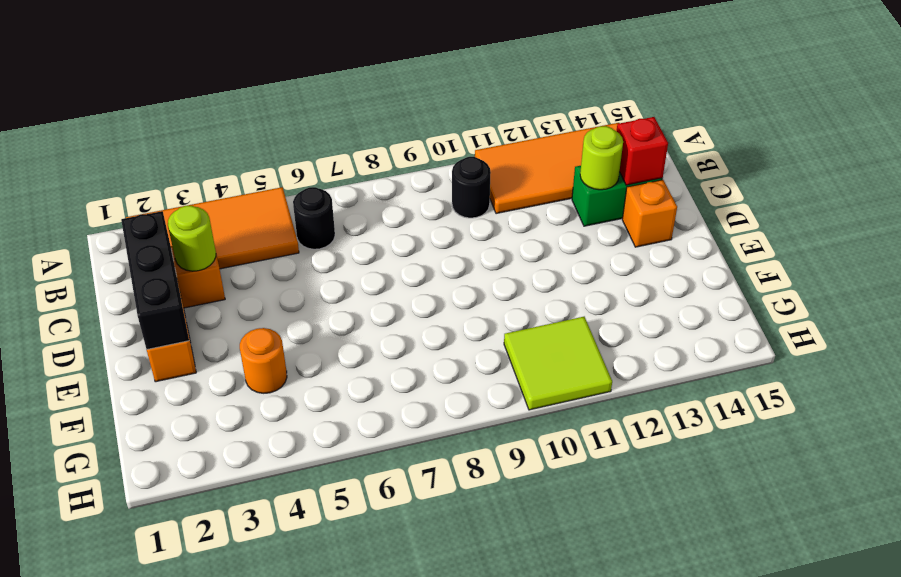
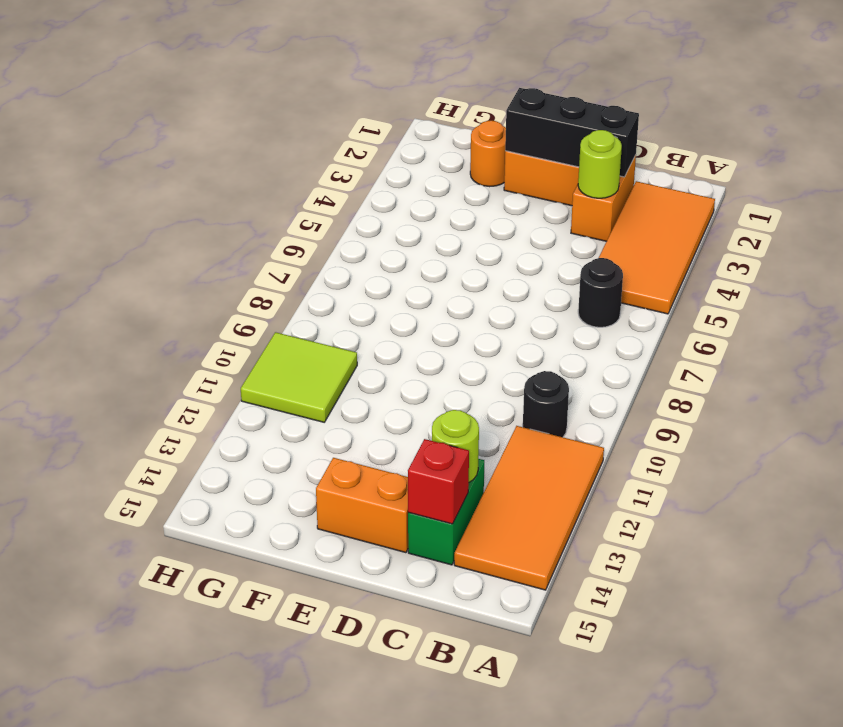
orange 1x1 brick [622,180,677,247] -> orange 1x2 brick [316,458,408,553]
orange 1x1 round brick [240,328,287,393] -> orange 1x1 round brick moved to [470,121,506,187]

